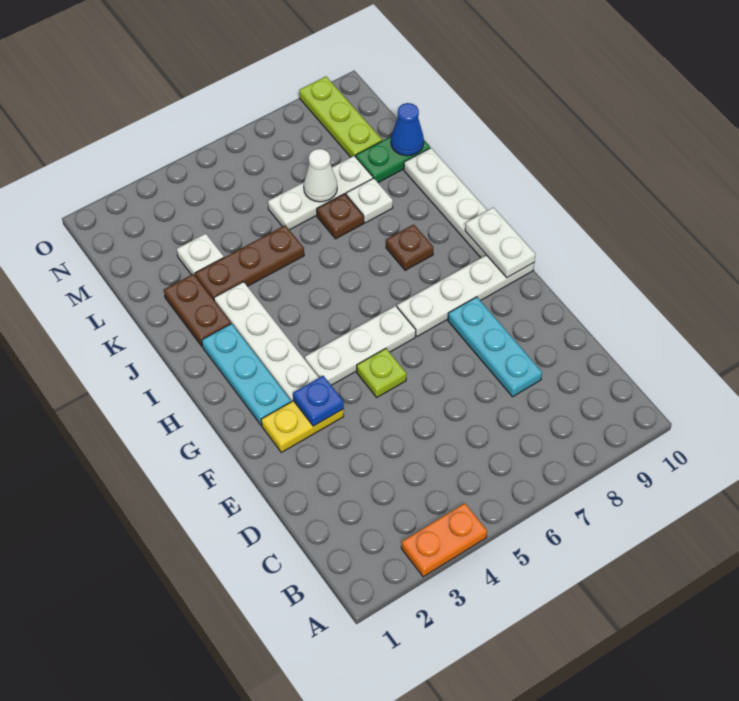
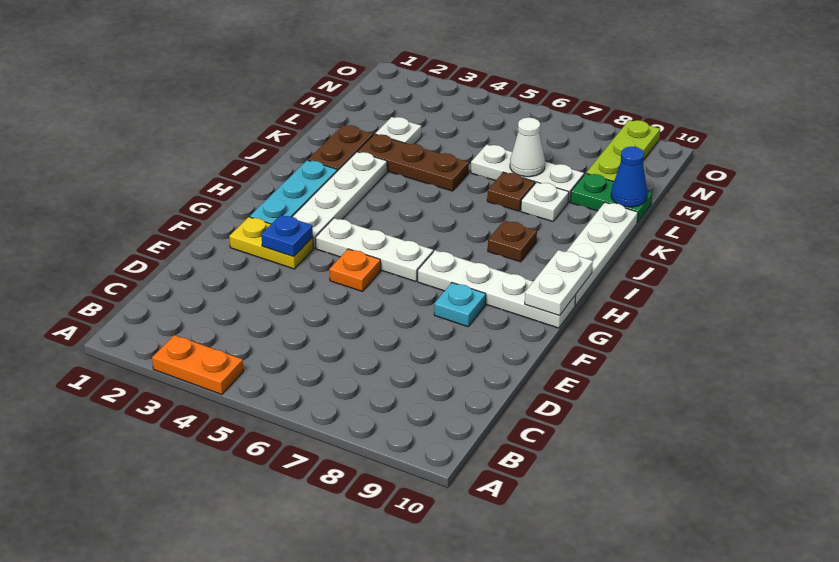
cyan 1x3 plate [448,297,542,397] -> cyan 1x1 plate [434,283,486,327]
lime 1x1 plate [357,349,406,397] -> orange 1x1 plate [329,249,381,291]

